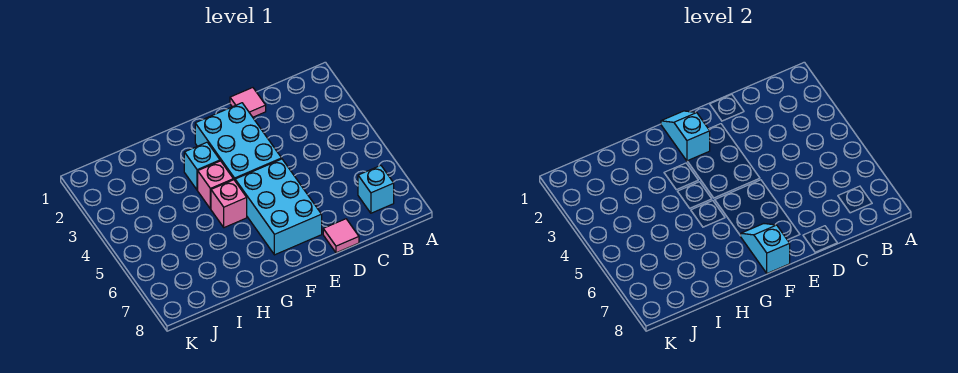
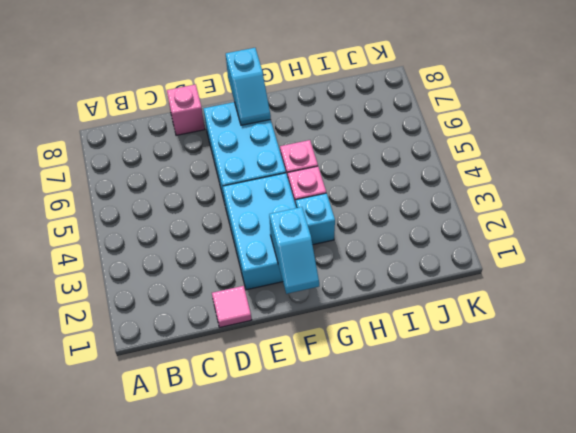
cyan 1x1 brick [358,166,394,213] -> none
pink 1x1 tile [323,219,359,253] -> pink 1x1 brick [167,84,205,135]

